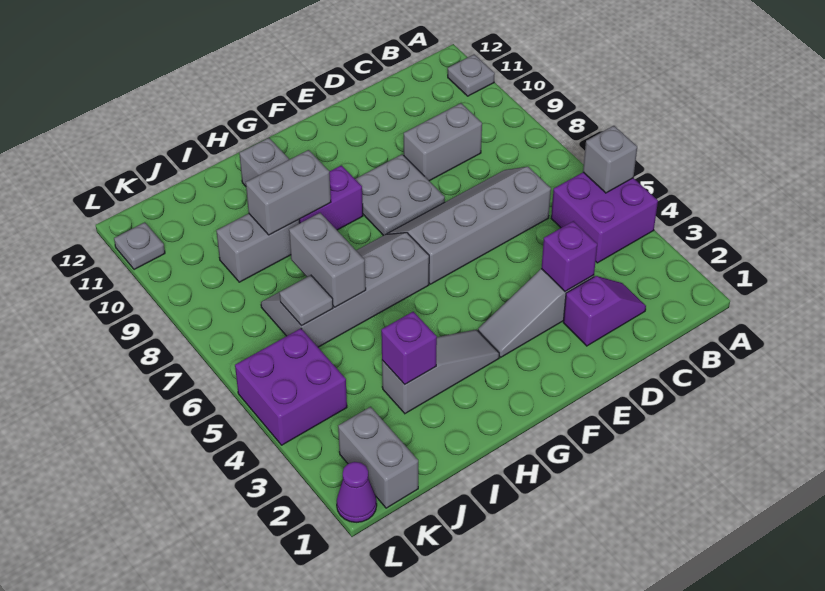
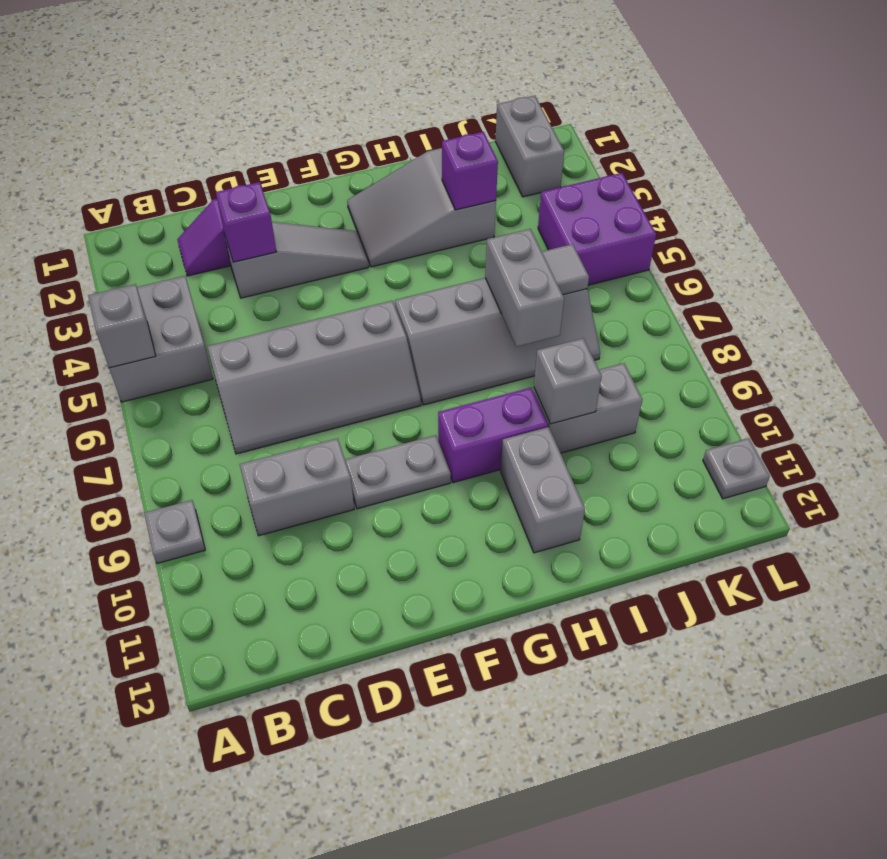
purple 2x2 brick [551,172,658,263] -> grey 2x2 brick [109,276,213,402]
grey 1x1 plate [448,54,495,96] -> grey 1x1 plate moved to [144,500,205,563]
grey 2x2 plate [355,154,445,236] -> grey 1x2 plate [345,435,451,509]
grey 1x3 slope [382,330,499,414] -> grey 2x3 slope [347,148,496,267]
grey 1x2 brick [246,150,331,235] -> grey 1x1 brick [534,338,602,424]
purple 1x1 cone [337,462,377,522] -> none

